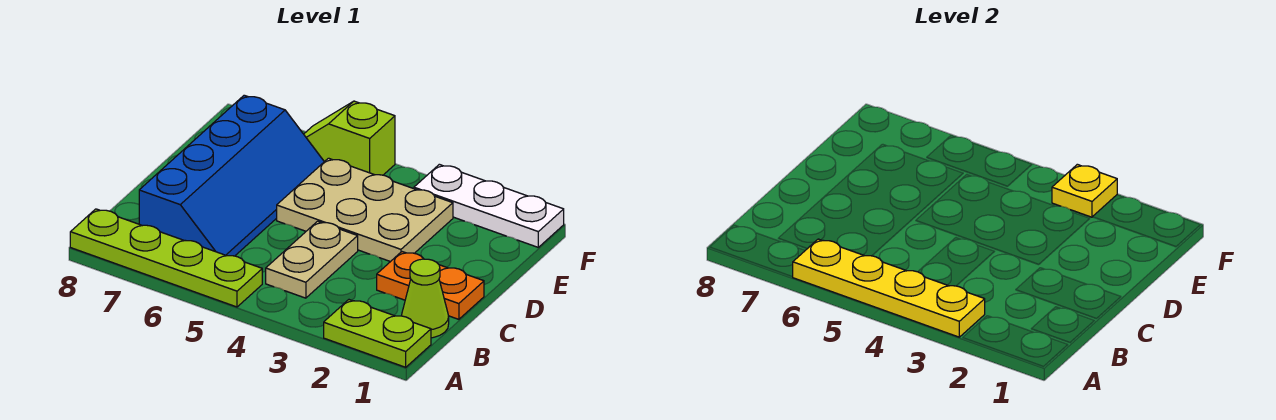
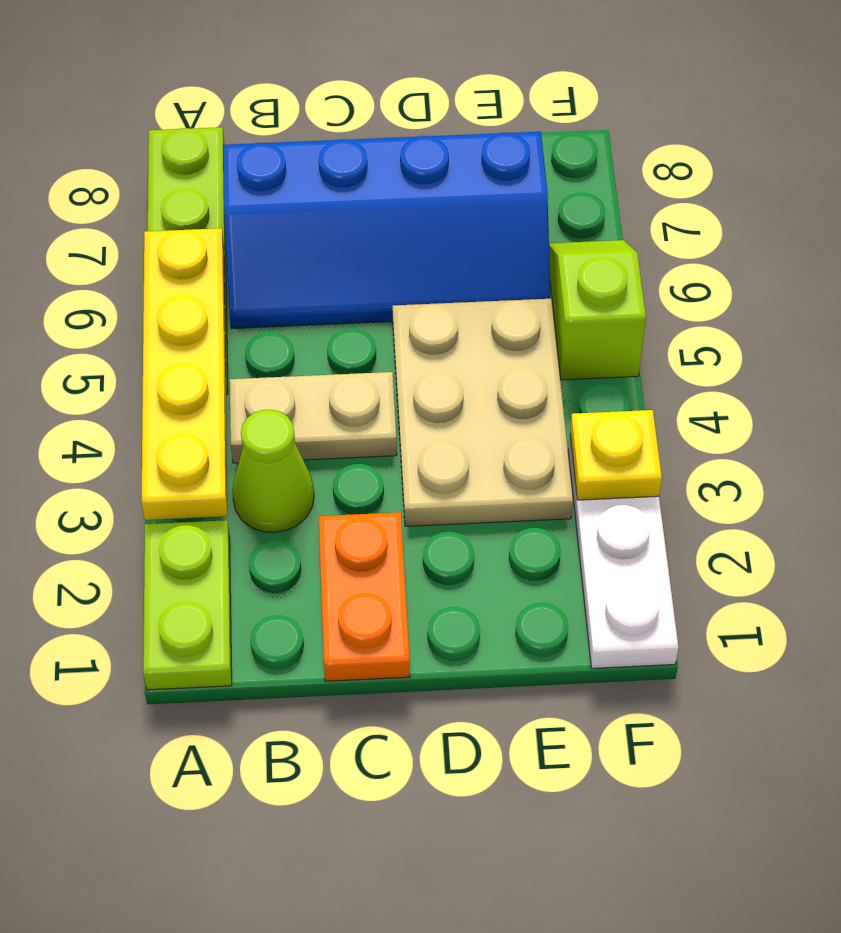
lime 1x1 cone [402,259,449,338] -> lime 1x1 cone moved to [232,410,314,532]

